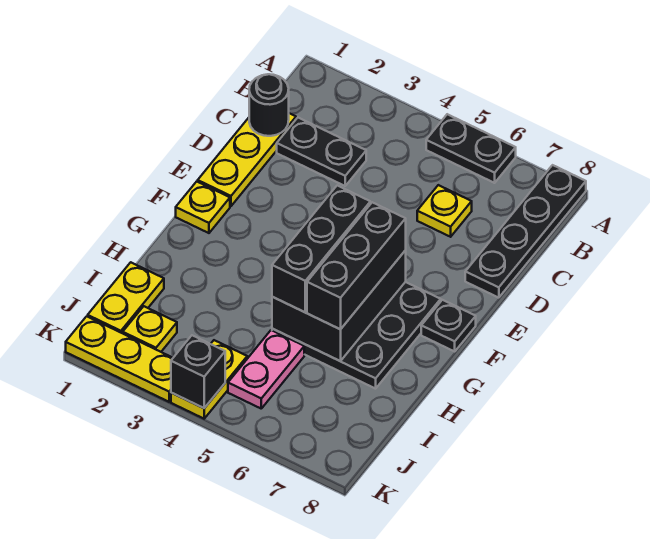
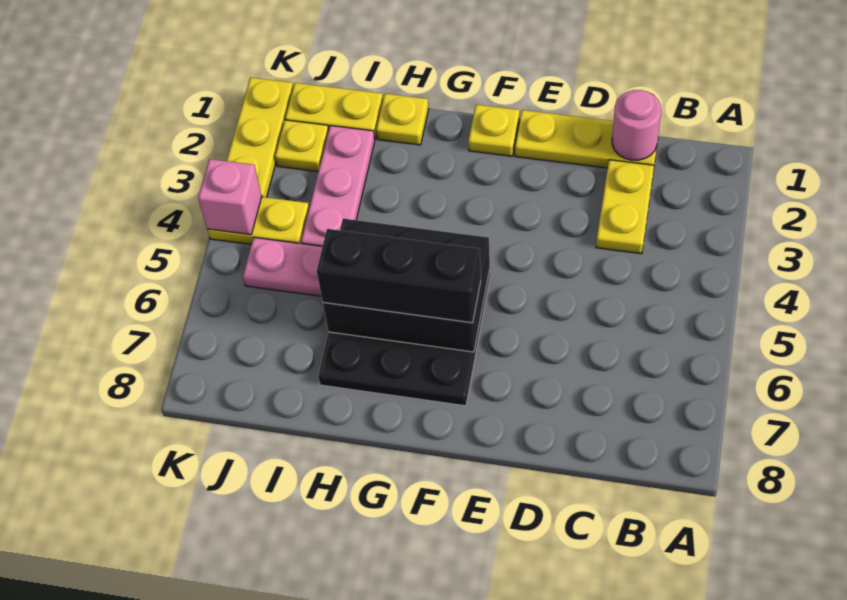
black 1x2 plate [426,114,516,183] -> none
black 1x4 plate [465,165,586,298] -> none
black 1x1 round brick [249,74,289,136] -> pink 1x1 round brick [612,90,661,160]
black 1x2 plate [277,118,366,186] -> yellow 1x2 plate [596,160,654,254]
yellow 1x1 plate [417,185,472,237] -> yellow 1x1 plate moved to [376,94,429,145]
black 1x3 brick [272,186,370,312] -> none
black 1x1 plate [421,300,476,351] -> none
none -> pink 1x3 plate [301,126,375,246]
black 1x1 brick [171,335,225,408] -> pink 1x1 brick [198,159,262,235]

